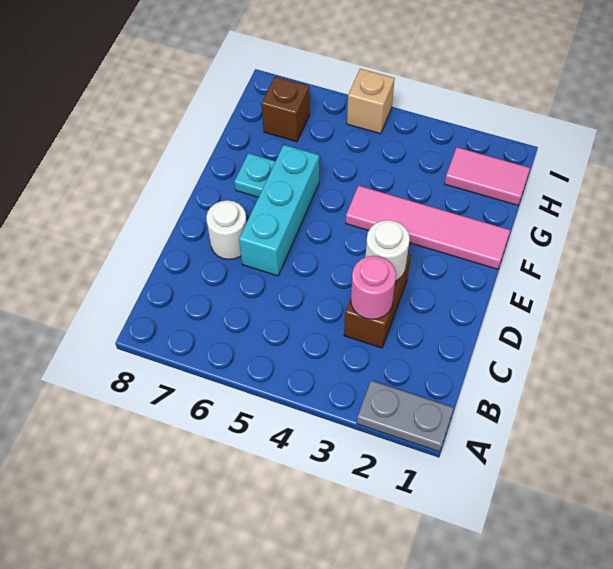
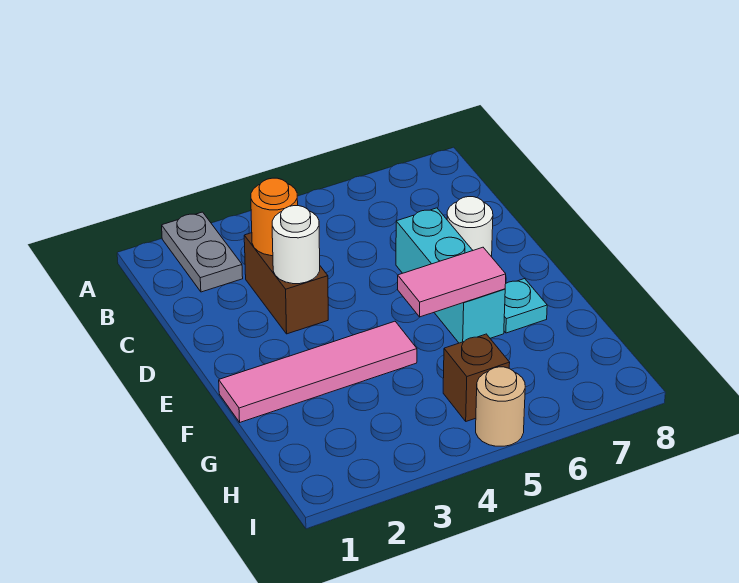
grey 1x2 plate [357,381,454,452] -> grey 1x2 plate turned to [162,212,243,292]
pink 1x1 round brick [351,256,396,319] -> orange 1x1 round brick [251,178,298,256]
pink 1x2 tile [445,147,530,205] -> pink 1x2 tile moved to [398,247,506,317]
brown 1x1 brick [262,77,310,142] -> brown 1x1 brick moved to [443,334,510,421]
tan 1x1 brick [347,69,395,134] -> tan 1x1 round brick [476,367,525,446]

